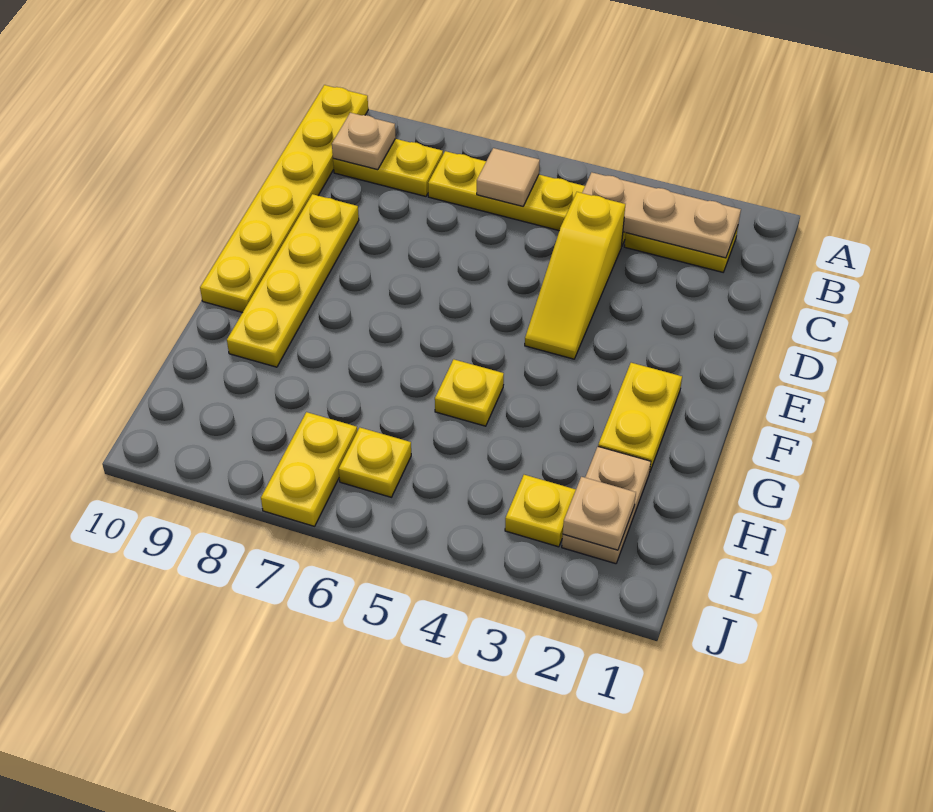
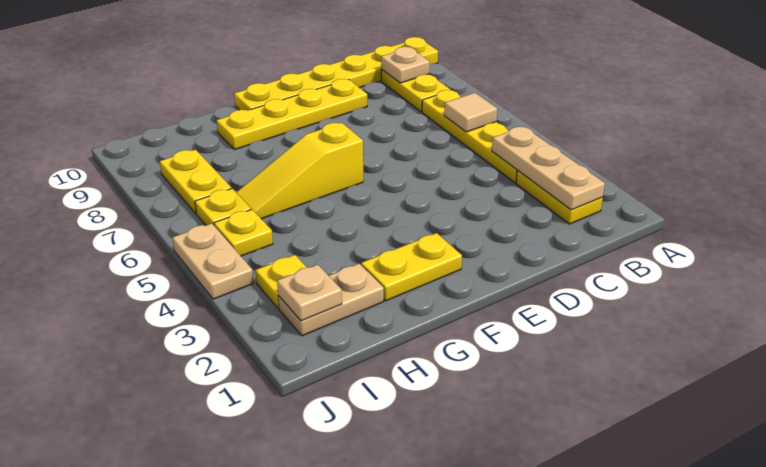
yellow 1x3 slope [525,192,625,359] -> yellow 1x3 slope moved to [236,123,363,219]
yellow 1x1 plate [435,359,504,426] -> yellow 1x1 plate moved to [214,209,273,256]
yellow 1x2 plate [261,412,357,526] -> yellow 1x2 plate turned to [160,150,231,213]
none -> tan 1x2 plate [173,224,254,299]

